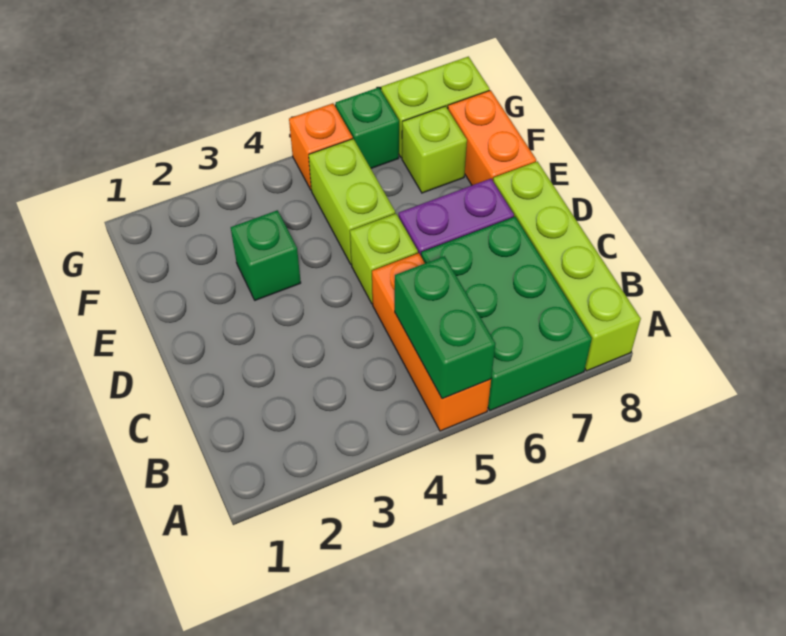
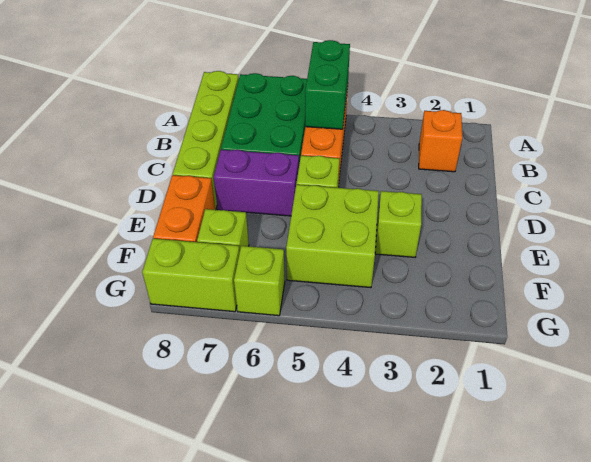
green 1x1 brick [231,210,301,300] -> lime 1x1 brick [375,191,422,257]
lime 1x2 brick [309,139,395,264] -> lime 2x2 brick [286,185,379,288]
orange 1x1 brick [289,103,353,190] -> orange 1x1 brick moved to [419,110,462,172]
green 1x1 brick [336,87,399,168] -> lime 1x1 brick [234,246,285,316]

